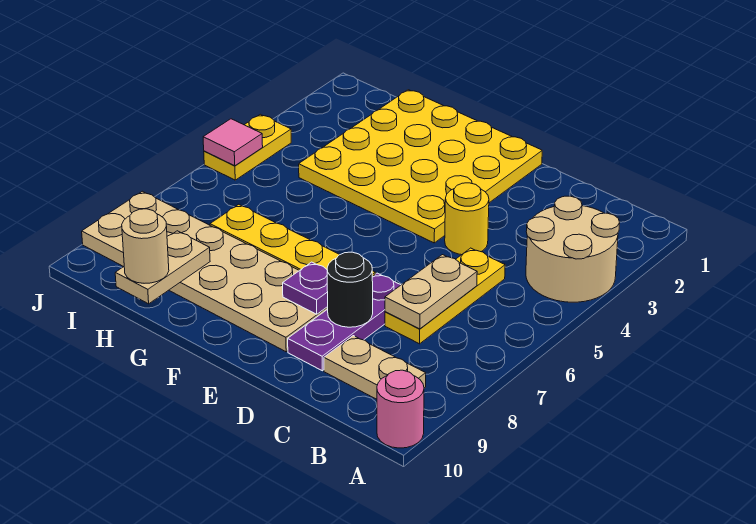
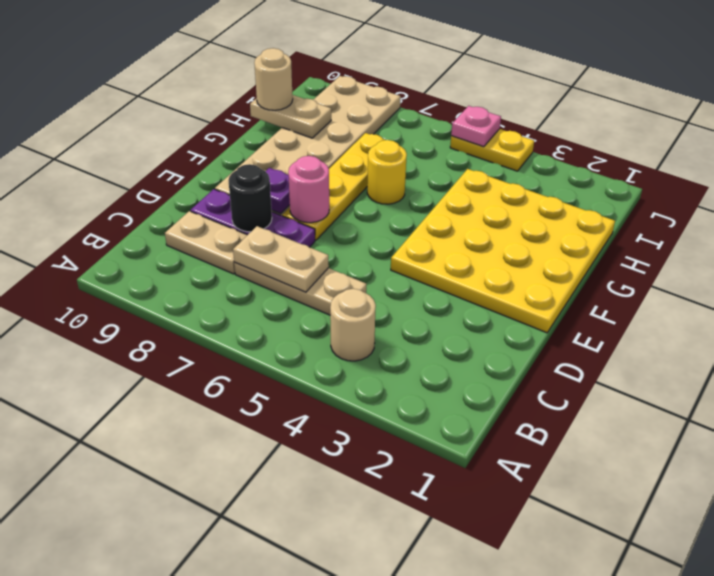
tan 2x2 round brick [526,196,620,302] -> tan 1x1 round brick [330,289,376,361]
pink 1x1 round brick [377,370,424,448] -> pink 1x1 round brick moved to [288,156,329,223]
tan 1x2 plate [324,336,426,399] -> tan 1x2 plate turned to [165,211,247,274]
yellow 1x3 plate [385,248,505,344] -> tan 1x3 plate [234,262,366,315]
yellow 1x1 round brick [445,183,489,255] -> yellow 1x1 round brick moved to [367,140,407,204]
pink 1x1 tile [203,119,263,166] -> pink 1x1 plate [451,106,501,147]

